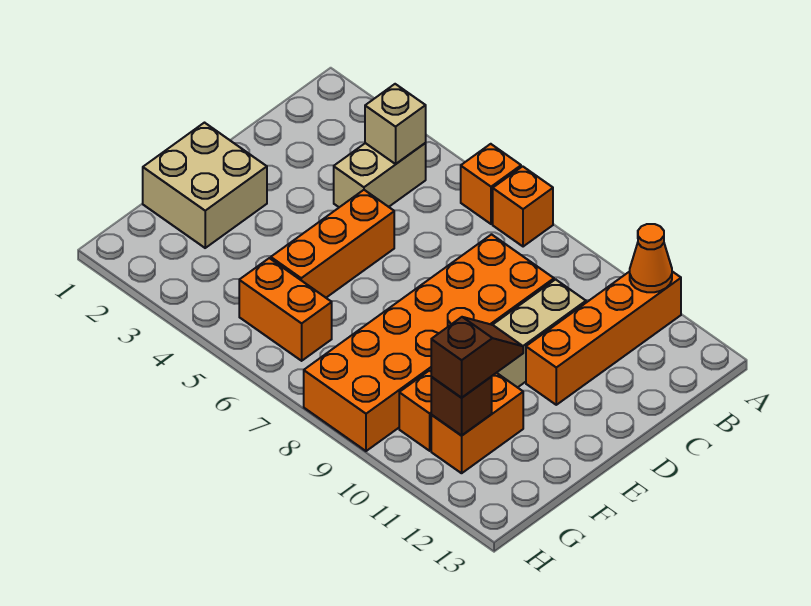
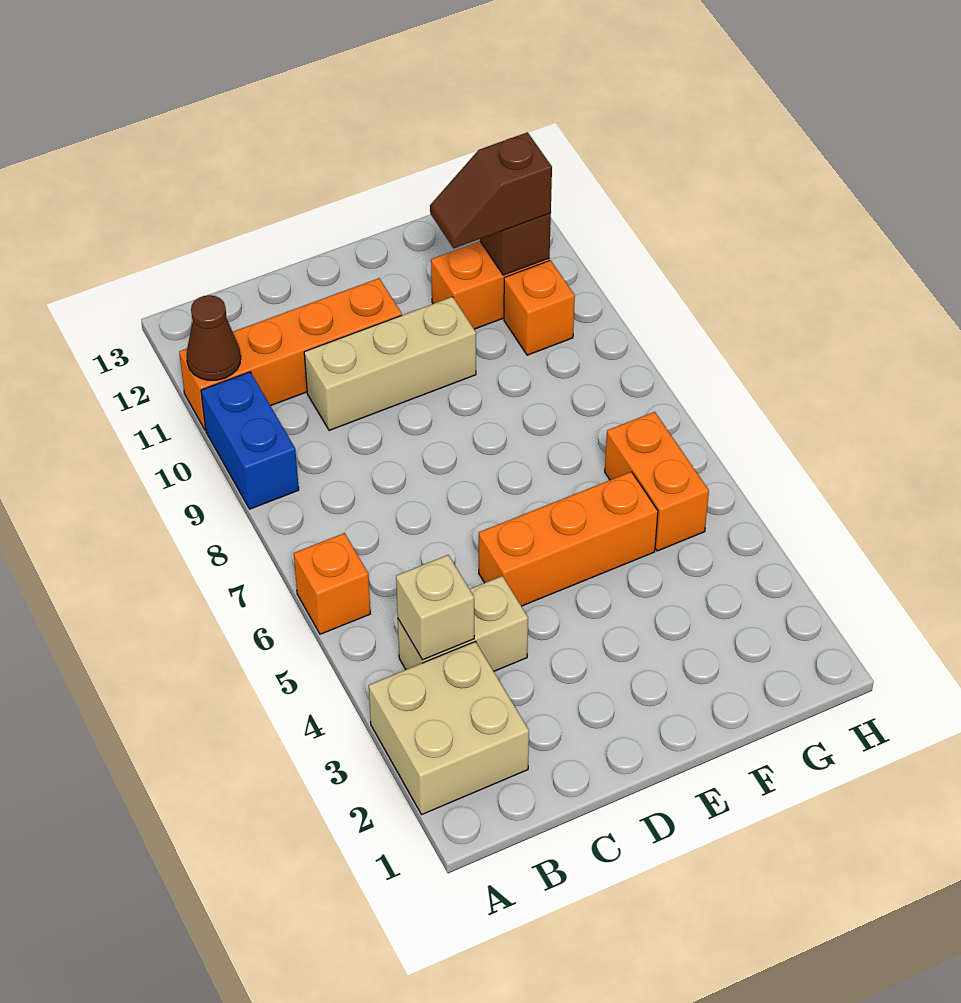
orange 1x1 brick [493,166,553,247] -> none
none -> blue 1x2 brick [201,372,299,509]
orange 1x1 cone [630,224,672,292] -> brown 1x1 cone [187,295,241,380]
orange 2x6 brick [304,235,554,451] -> none
tan 2x2 brick [143,123,267,248] -> tan 2x2 brick moved to [369,642,529,815]

